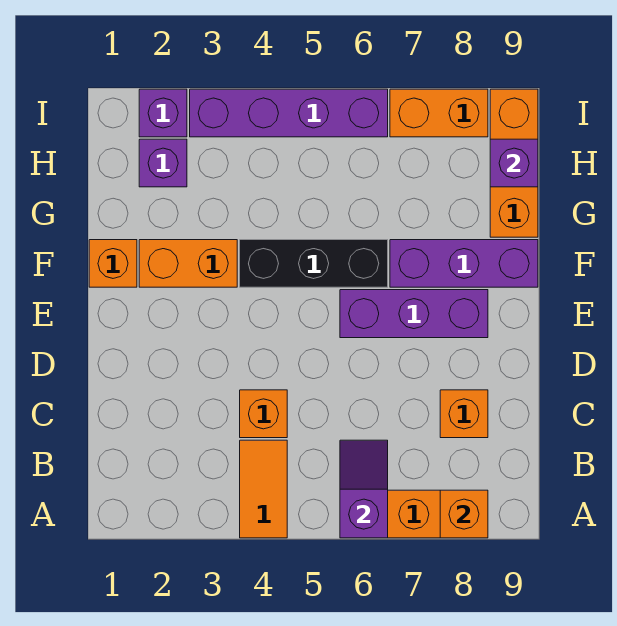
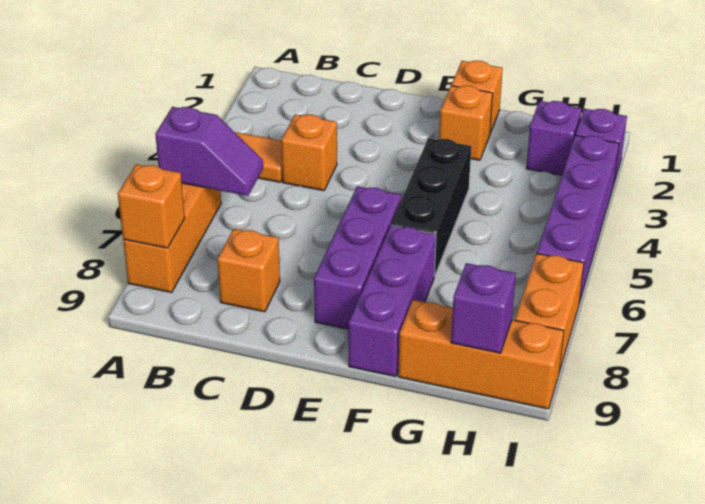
orange 1x2 brick [139,240,237,287] -> orange 1x1 brick [439,86,493,160]

